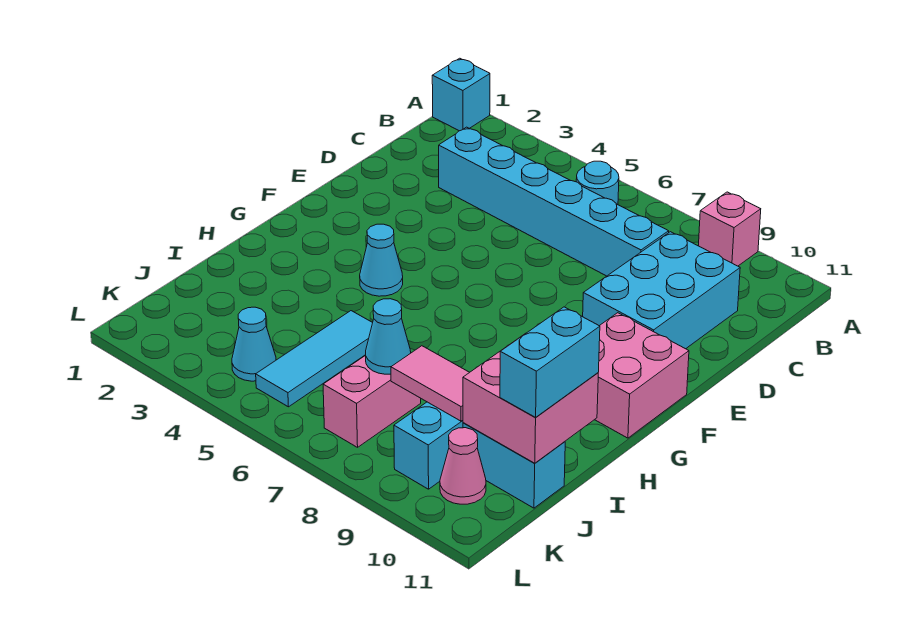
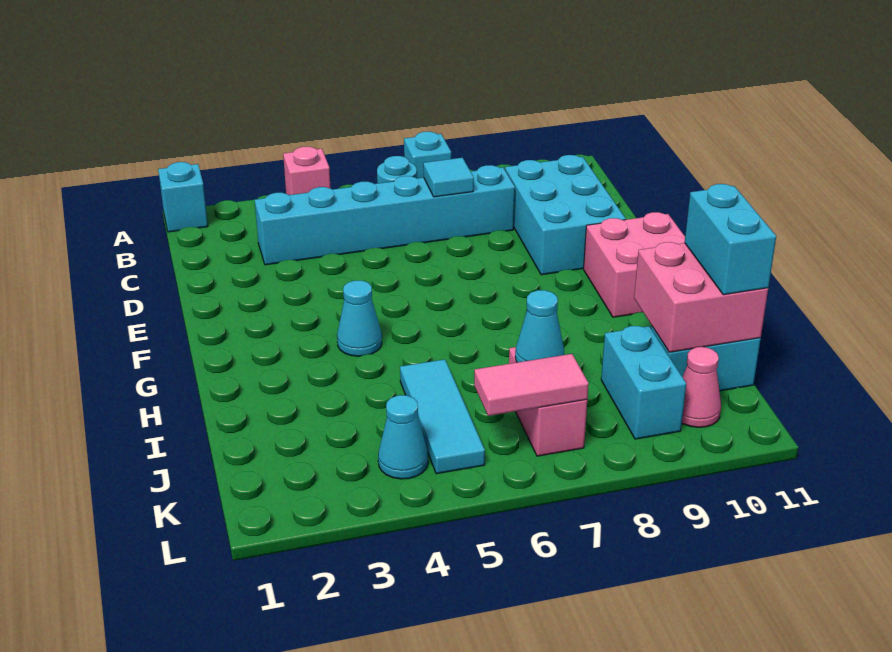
none -> cyan 1x1 brick [404,132,451,178]
pink 1x1 brick [699,192,761,266] -> pink 1x1 brick moved to [283,147,331,195]
none -> cyan 1x1 tile [423,158,474,197]
pink 1x2 tile [391,346,470,421] -> pink 1x2 tile moved to [474,354,589,416]

